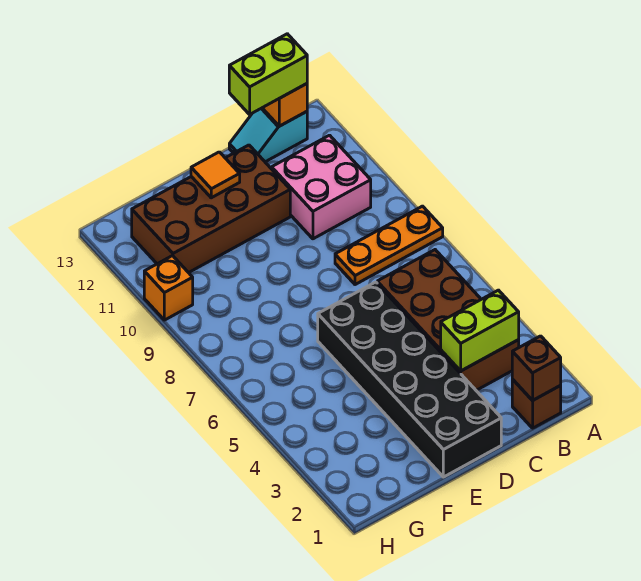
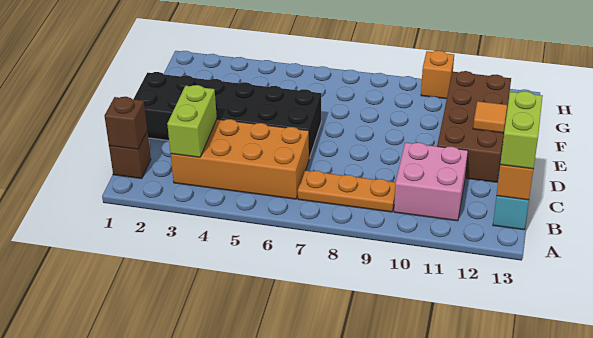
orange 1x3 plate [335,206,443,285] -> orange 1x3 plate turned to [298,170,396,212]
brown 2x4 brick [377,250,519,390] -> orange 2x4 brick [171,119,309,199]

